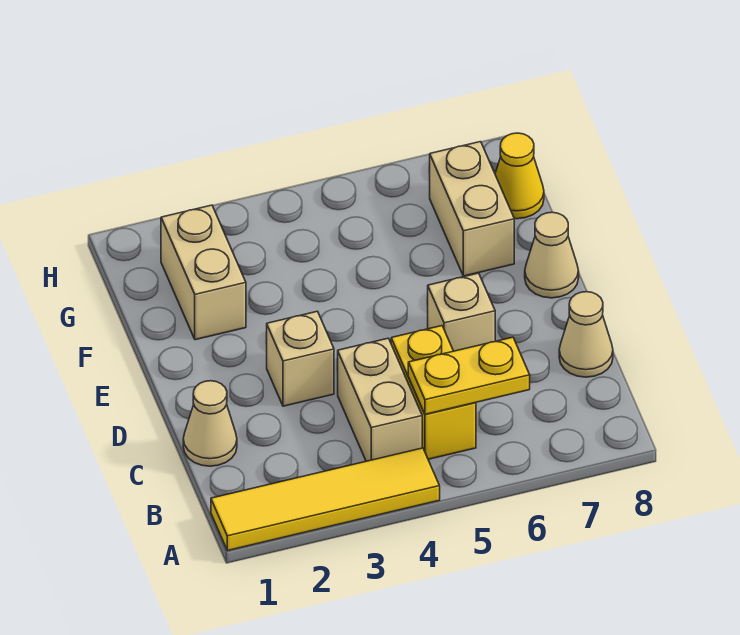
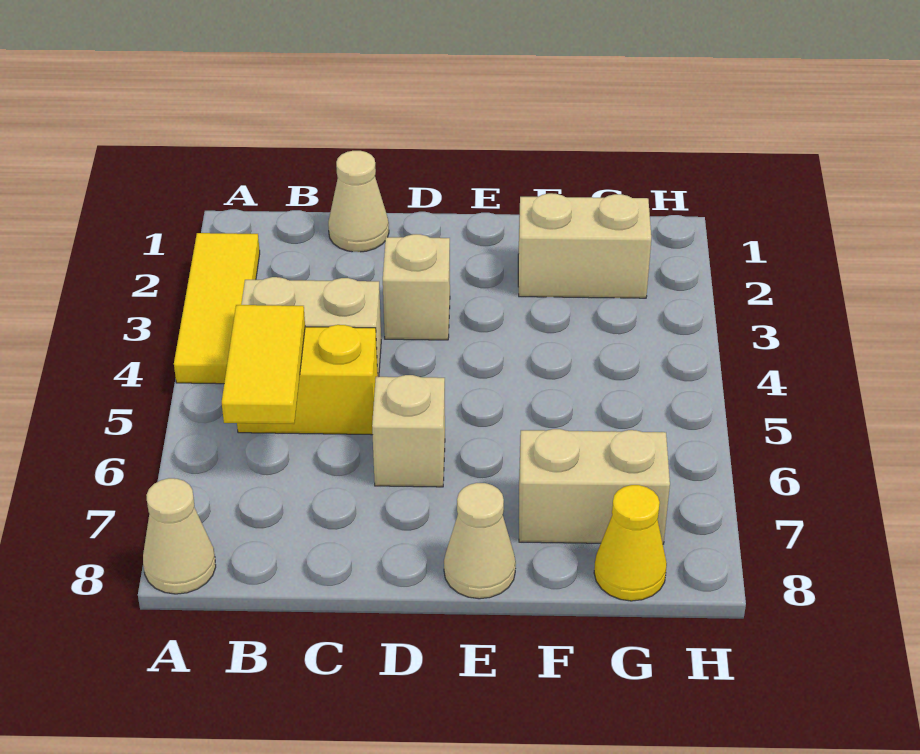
yellow 1x4 tile [211,448,440,551] -> yellow 1x3 tile [174,233,260,384]
yellow 1x2 plate [408,337,530,414] -> yellow 1x2 tile [222,305,305,424]
tan 1x1 cone [559,292,613,377] -> tan 1x1 cone moved to [143,478,216,594]

